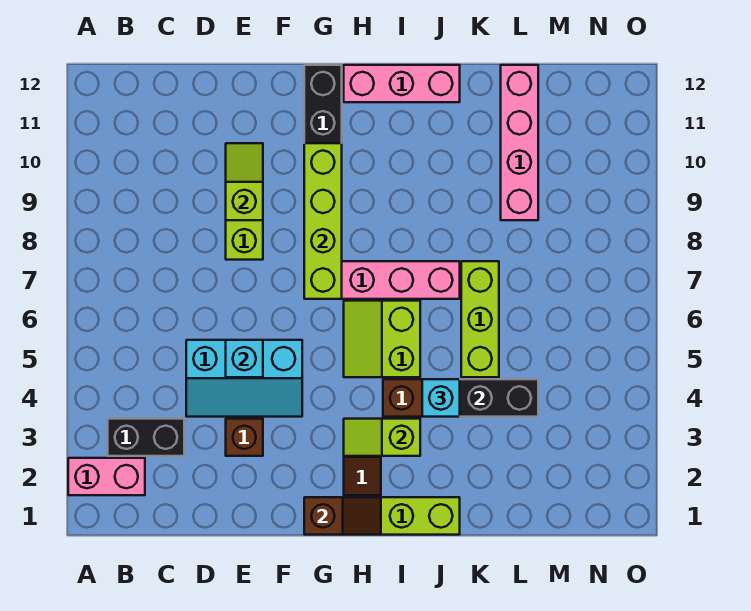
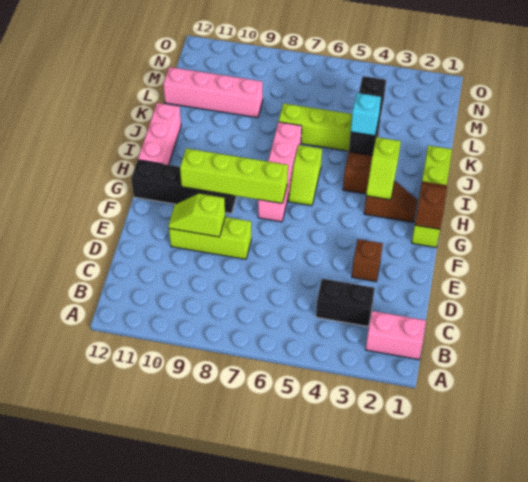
pink 1x2 brick [68,458,145,495] -> pink 1x2 brick turned to [366,311,426,360]
black 1x2 brick [108,419,184,456] -> black 1x2 brick turned to [316,279,375,326]
cyan 2x3 slope [186,340,302,417] -> none
cyan 1x1 brick [226,340,263,377] -> none
lime 2x2 slope [344,301,420,377] -> lime 1x2 slope [288,145,322,206]

